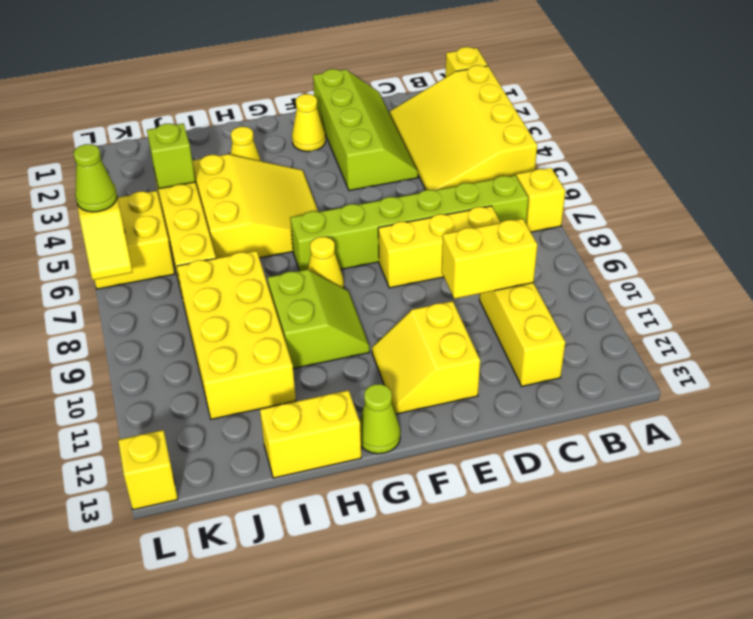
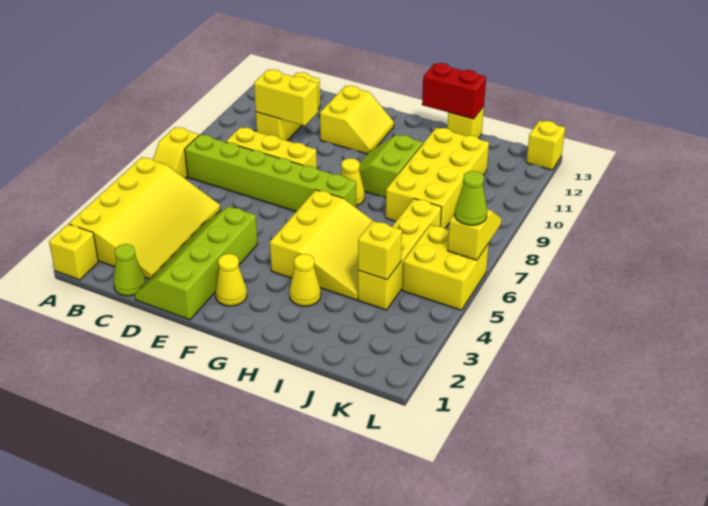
yellow 3x3 slope [192,154,318,258] -> yellow 3x3 slope turned to [270,190,373,300]
lime 1x1 cone [360,384,400,454] -> lime 1x1 cone moved to [114,244,146,296]
yellow 1x2 brick [260,390,361,478] -> yellow 1x1 brick [447,106,484,138]
none -> red 1x2 brick [422,63,486,119]
lime 1x1 brick [147,123,195,189] -> yellow 1x1 brick [358,221,402,280]

